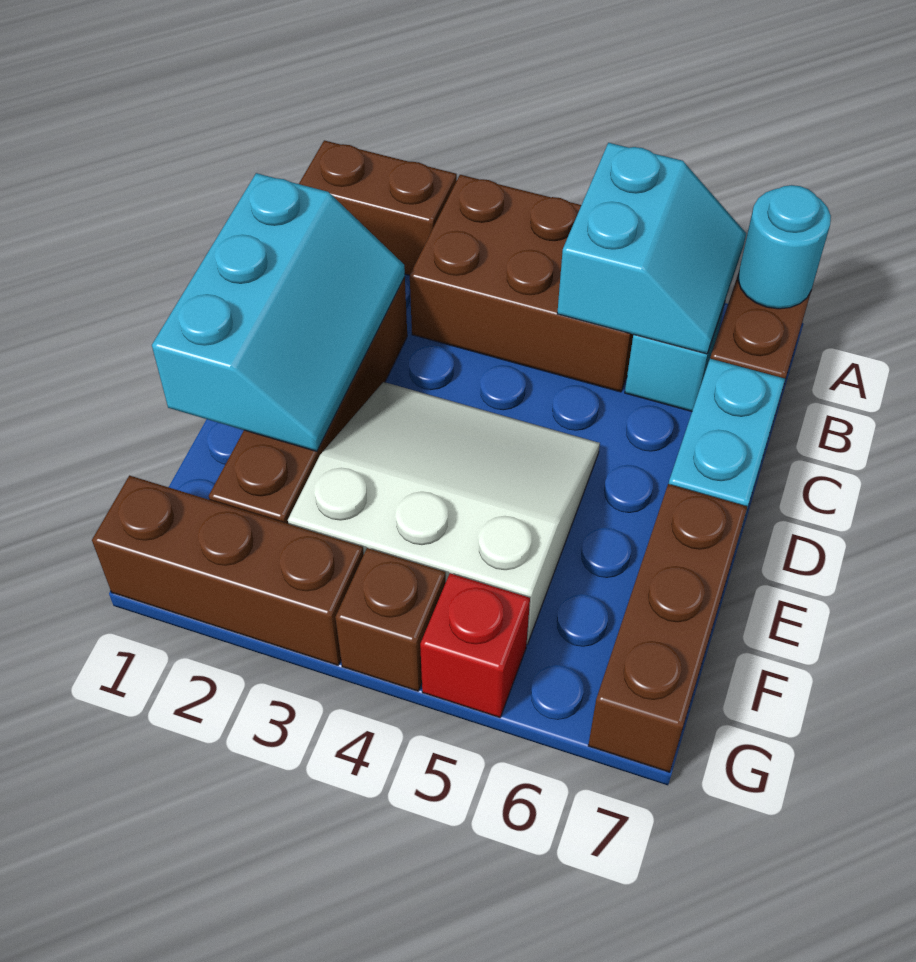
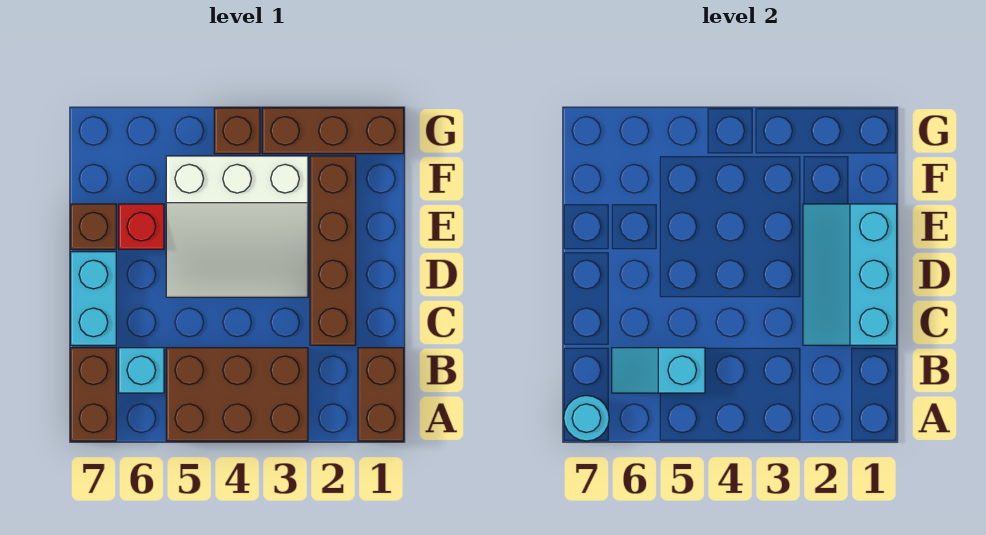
brown 1x2 brick [299,140,457,275] -> brown 1x2 brick turned to [358,348,404,441]
cyan 2x2 slope [557,143,746,354] -> cyan 1x2 slope [612,348,705,393]
brown 1x3 brick [588,484,748,772] -> brown 1x1 brick [71,204,116,249]
red 1x1 brick [420,573,530,718] -> red 1x1 brick moved to [119,204,164,249]

